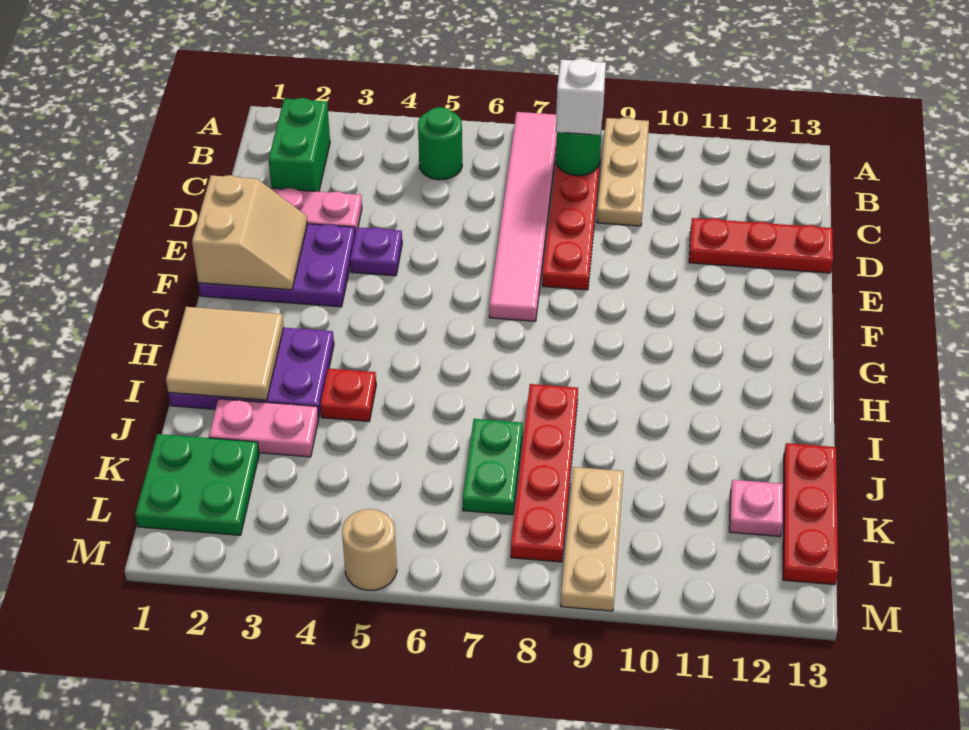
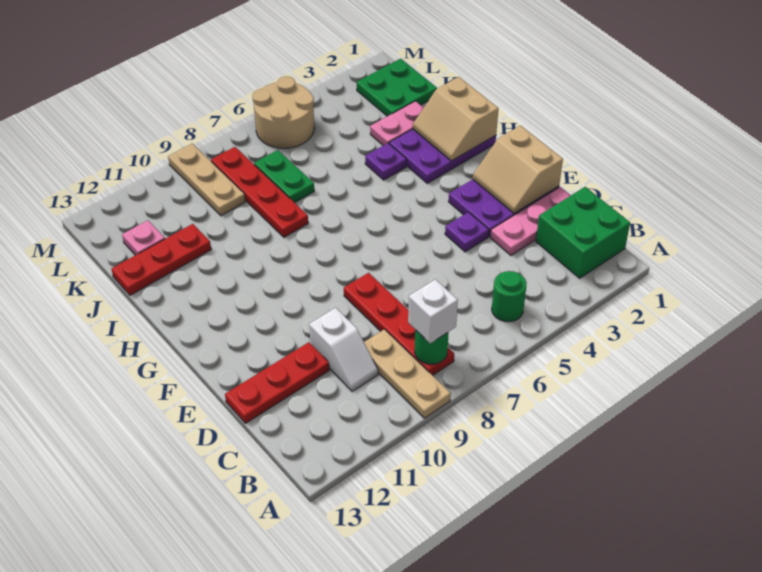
pink 1x6 tile [489,112,557,321] -> none
green 1x2 brick [269,98,330,192] -> green 2x2 brick [536,187,630,278]
none -> white 1x2 slope [309,308,378,391]
tan 2x2 tile [166,307,284,400] -> tan 2x2 slope [413,77,499,161]
red 1x1 plate [320,368,376,421] -> purple 1x1 plate [365,143,407,180]
red 1x3 plate [783,443,838,585] -> red 1x3 plate turned to [112,224,211,295]
tan 1x1 round brick [342,509,397,590] -> tan 2x2 round brick [253,76,314,148]

